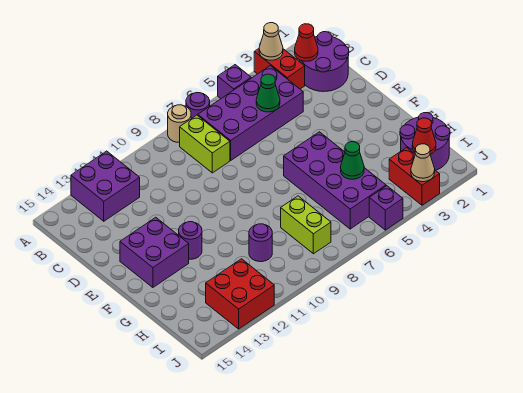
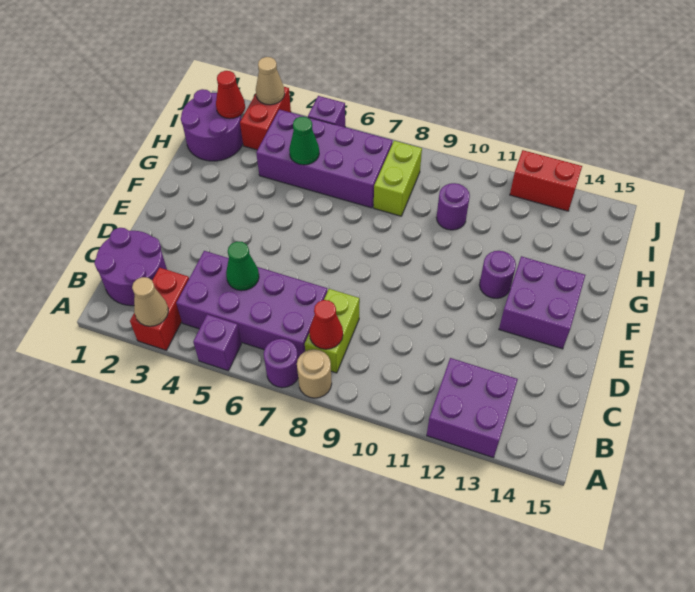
red 1x1 cone [295,24,318,61] -> red 1x1 cone moved to [309,300,343,349]
purple 2x4 brick [284,132,386,229] -> purple 2x4 brick turned to [256,109,393,208]
red 2x2 brick [206,259,274,329] -> red 1x2 brick [510,150,582,211]

